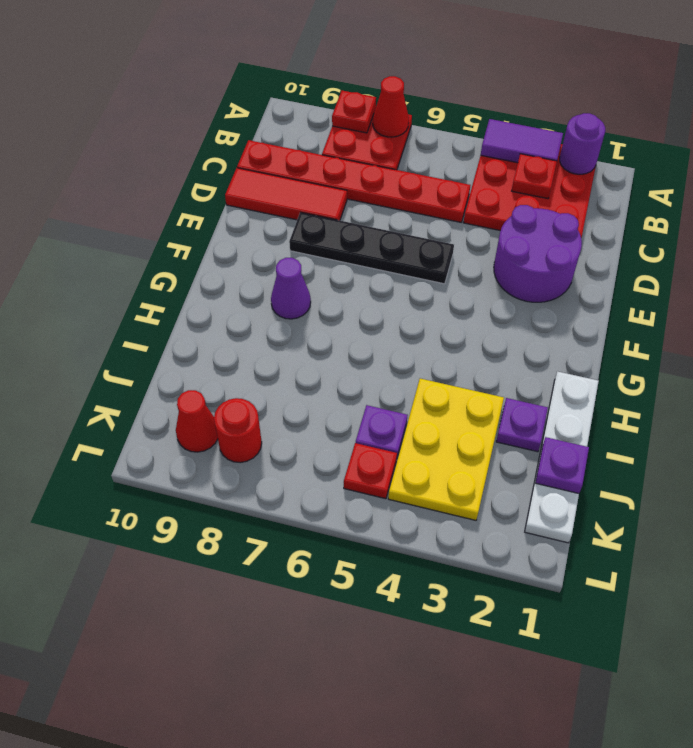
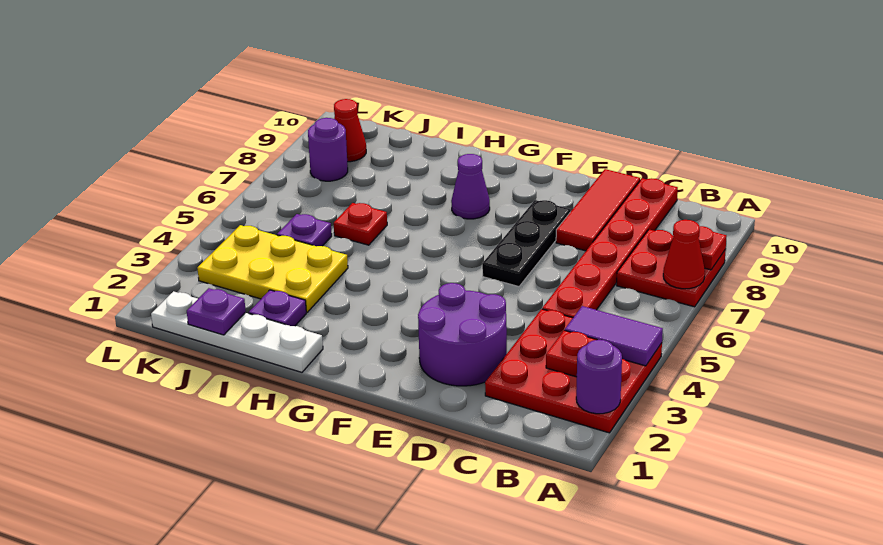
purple 1x2 tile [481,119,563,163] -> purple 1x2 tile turned to [565,306,663,366]
black 1x4 plate [289,212,454,284] -> black 1x3 plate [482,200,571,287]
red 1x1 plate [344,443,397,499] -> red 1x1 plate moved to [334,203,387,245]
red 1x1 round brick [214,398,262,463] -> purple 1x1 round brick [308,118,348,181]

